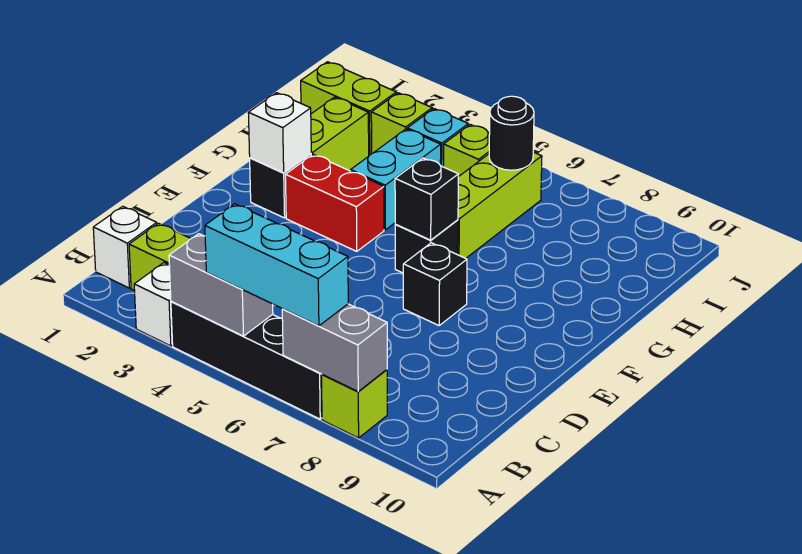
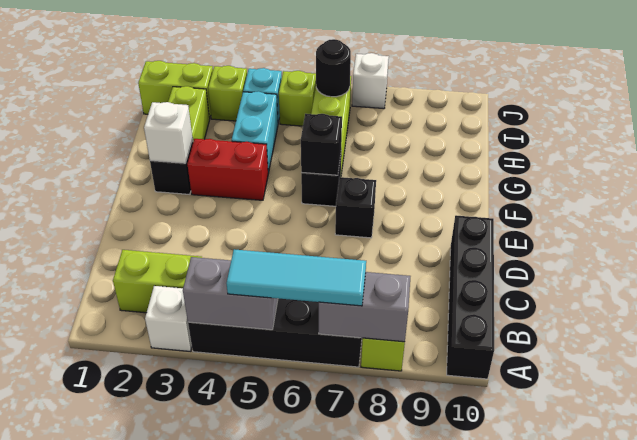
cyan 1x3 brick [205,204,348,326] -> cyan 1x3 tile [226,249,366,306]
none -> black 1x4 brick [447,215,494,379]
white 1x1 brick [93,206,157,288] -> white 1x1 brick moved to [352,53,389,109]

